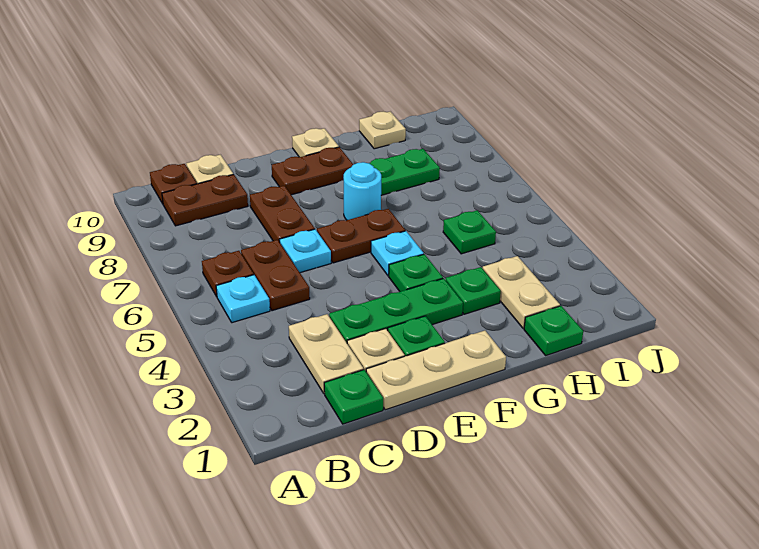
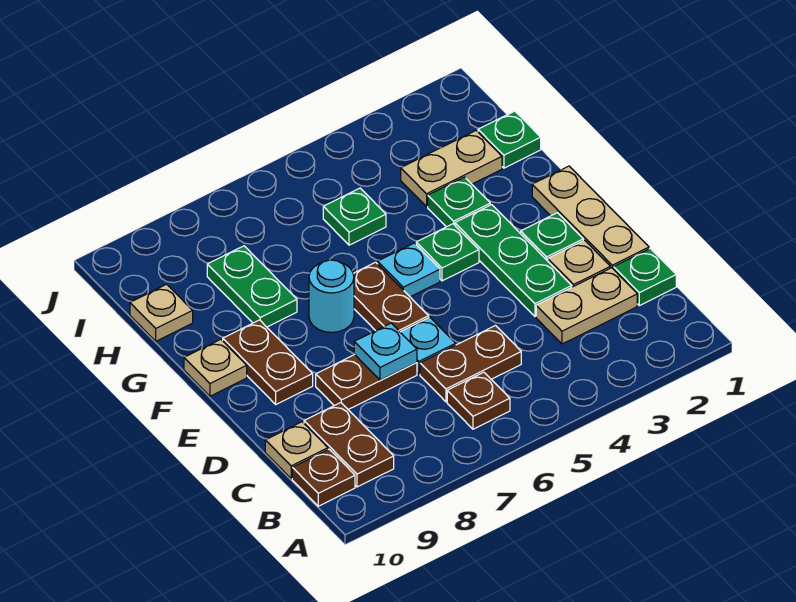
cyan 1x1 plate [216,275,270,323] -> cyan 1x1 plate moved to [354,323,417,380]

